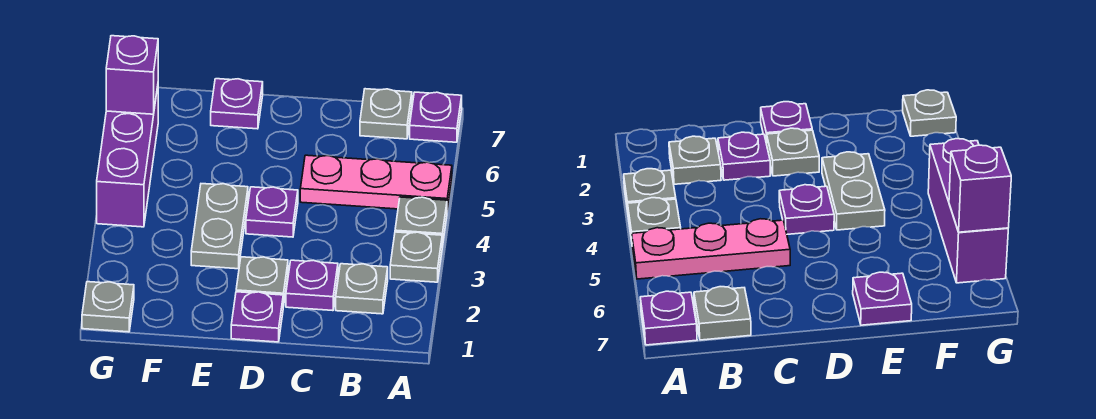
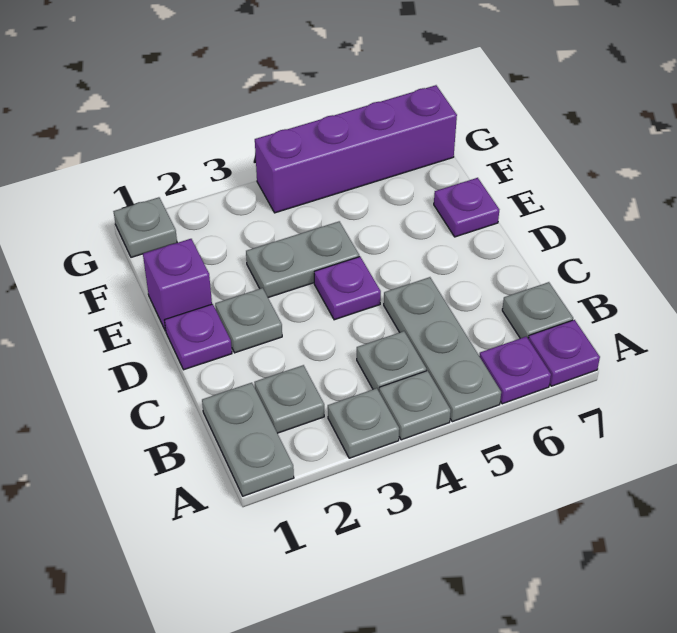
none -> grey 1x2 plate [202,383,294,496]
pink 1x3 plate [300,155,452,211] -> grey 1x3 plate [384,277,501,422]
none -> grey 1x1 plate [357,331,426,391]
purple 1x1 plate [286,260,338,311] -> purple 1x1 plate moved to [479,337,551,404]
purple 1x3 brick [97,86,158,227] -> purple 1x4 brick [255,85,457,213]
purple 1x1 brick [106,36,158,114] -> purple 1x1 brick moved to [143,239,212,331]

